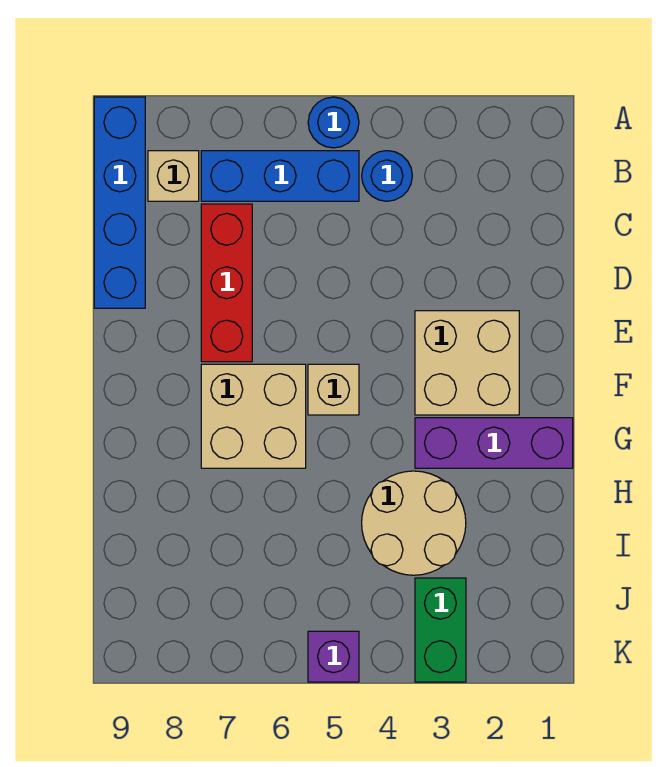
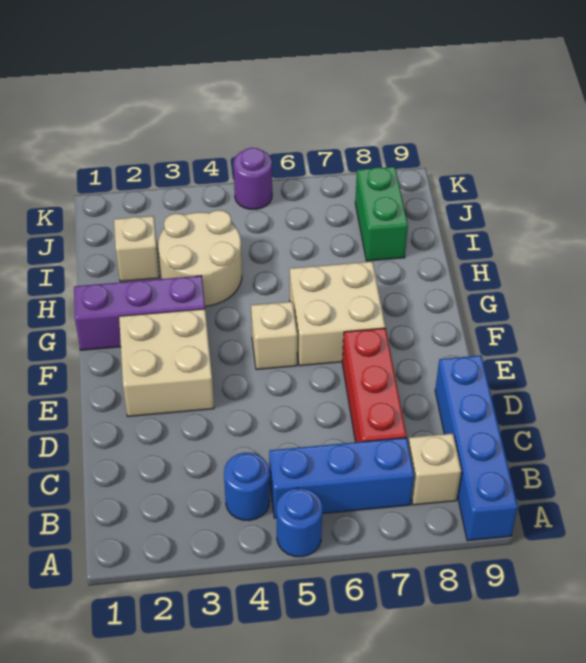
none -> tan 1x1 brick [114,216,159,281]
green 1x2 brick [415,578,466,682] -> green 1x2 brick moved to [355,167,408,261]
purple 1x1 brick [308,631,359,682] -> purple 1x1 round brick [234,148,272,209]

